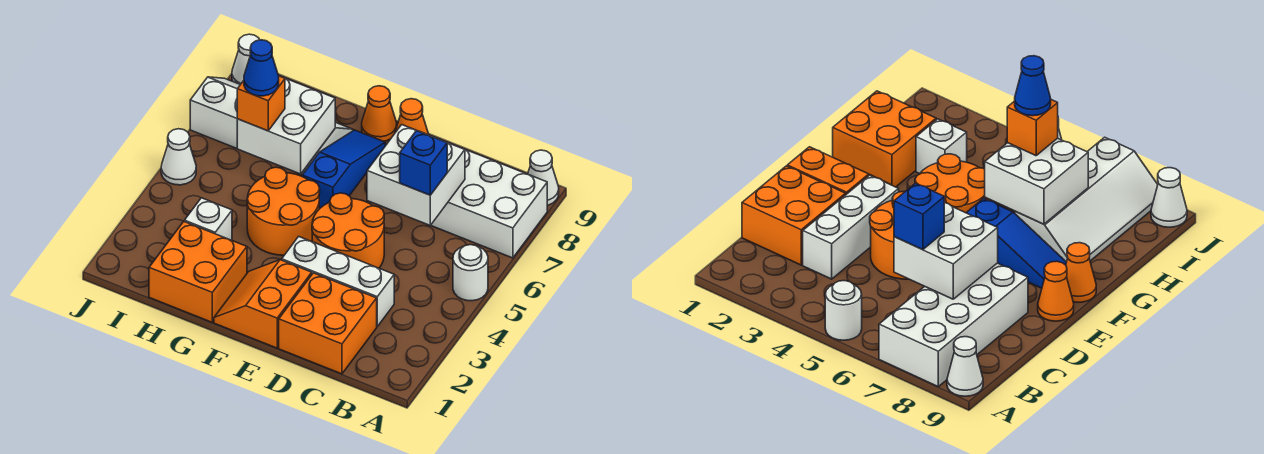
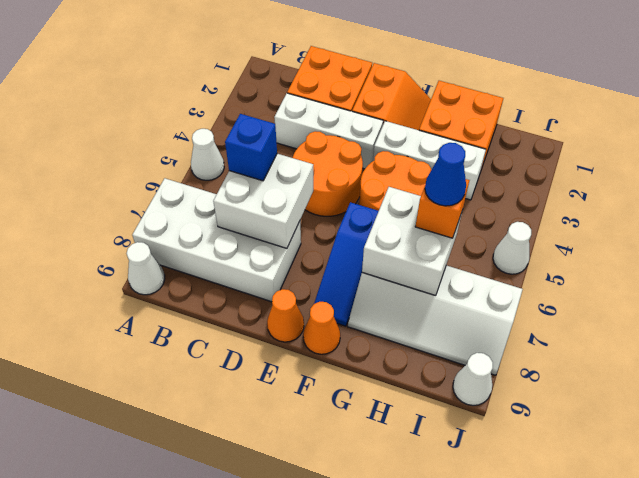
white 1x1 round brick [453,245,488,301] -> white 1x1 cone [191,129,224,180]
white 1x1 brick [184,198,232,240] -> white 1x3 brick [373,121,486,200]

